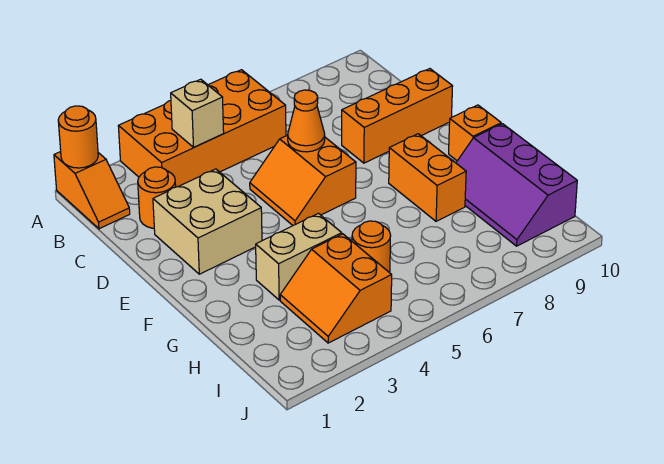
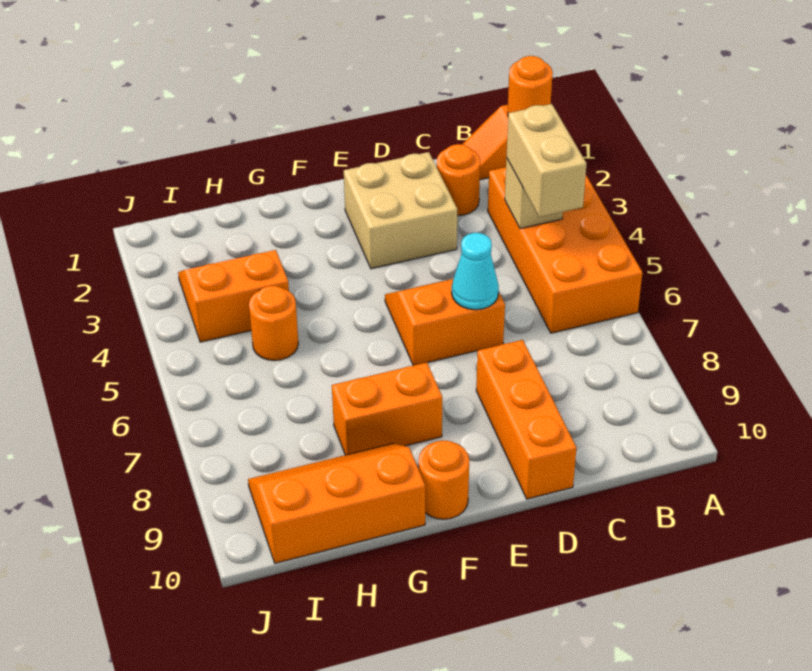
orange 1x1 cone [288,90,325,152] -> cyan 1x1 cone [452,233,499,310]
orange 1x1 brick [449,105,501,161] -> orange 1x1 round brick [419,441,469,519]
tan 1x2 brick [256,213,342,300] -> tan 1x2 brick moved to [506,104,587,217]
purple 2x3 slope [456,124,577,246] -> orange 2x3 slope [248,443,425,563]

